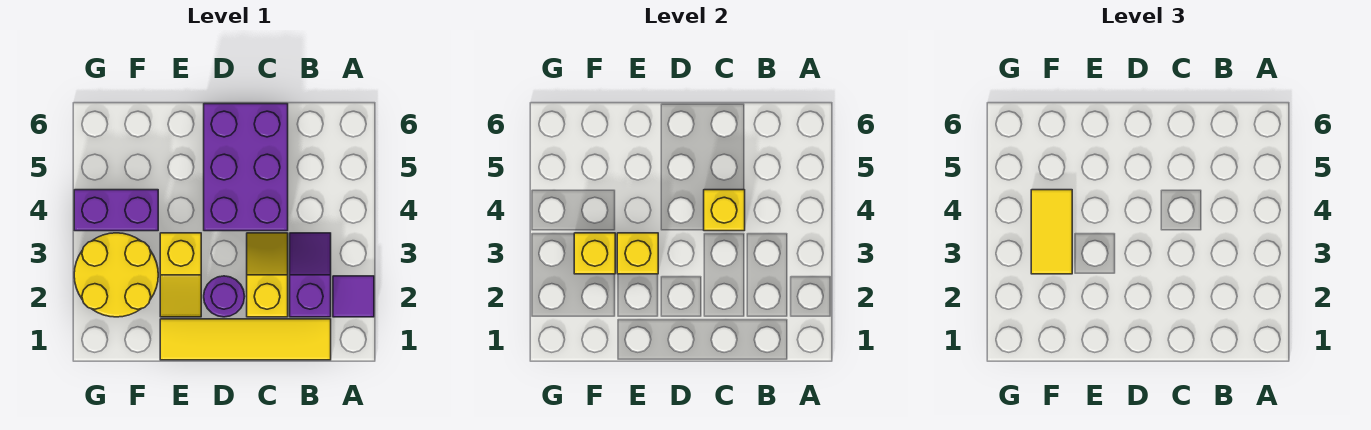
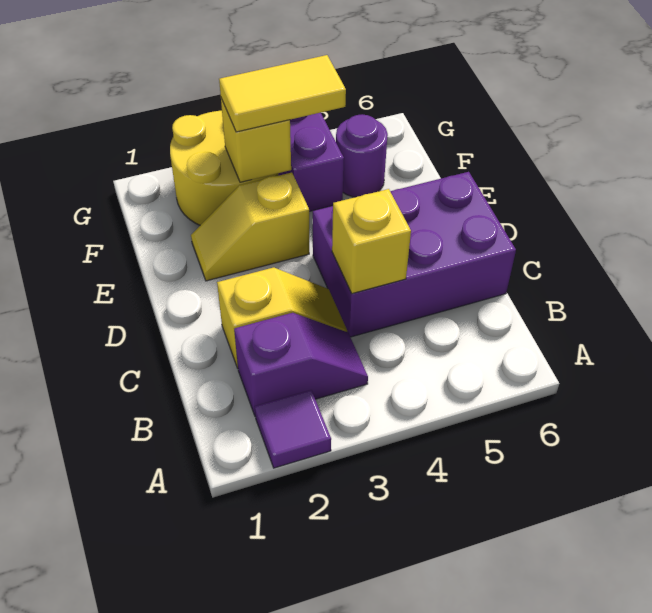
yellow 1x4 tile [160,319,331,360] -> none
purple 1x1 round brick [204,276,245,317] -> purple 1x1 round brick moved to [336,114,388,197]
yellow 1x1 brick [617,233,658,274] -> none

